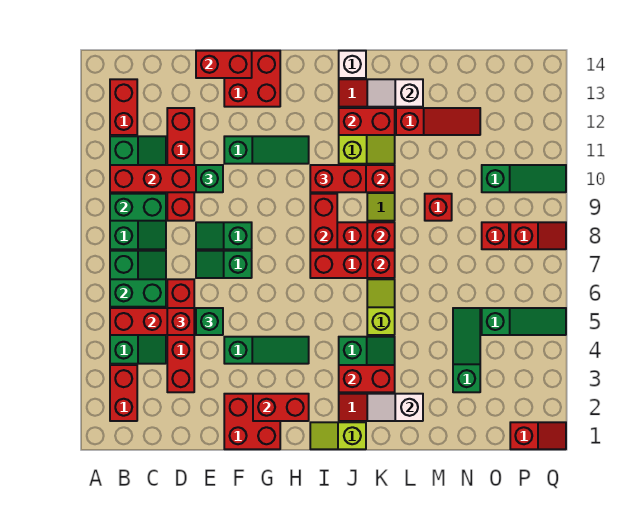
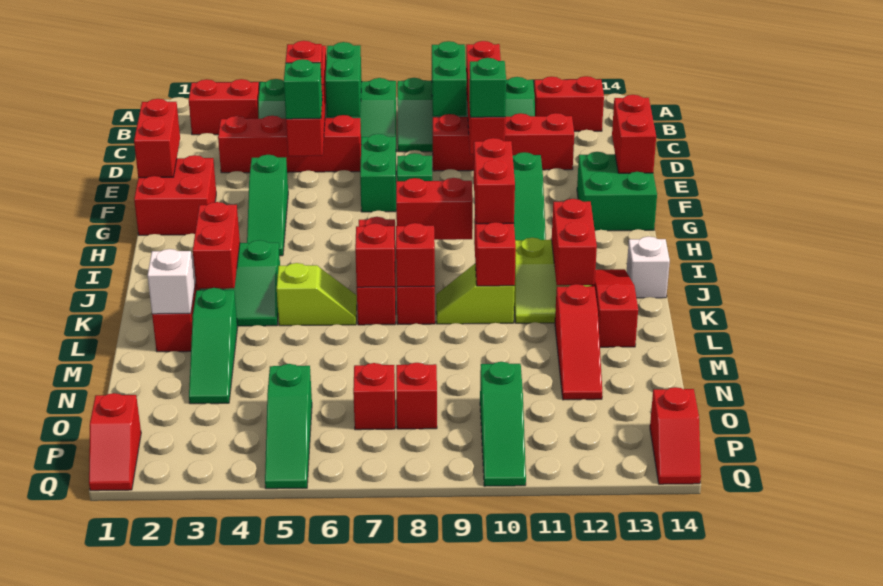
green 1x2 slope [196,251,252,278] -> green 1x2 brick [360,134,396,212]
red 2x2 brick [224,51,280,107] -> green 2x2 brick [577,152,657,231]
red 1x2 brick [253,394,309,421] -> red 1x2 brick moved to [134,99,180,178]
lime 1x2 slope [310,422,366,449] -> none
white 1x2 slope [367,79,423,107] -> none
red 1x1 brick [425,194,452,221] -> red 1x1 brick moved to [353,363,395,430]
green 1x3 slope [453,308,480,392] -> green 1x3 slope turned to [189,288,238,404]
red 1x2 slope [510,222,566,249] -> red 1x2 slope moved to [650,387,701,484]

